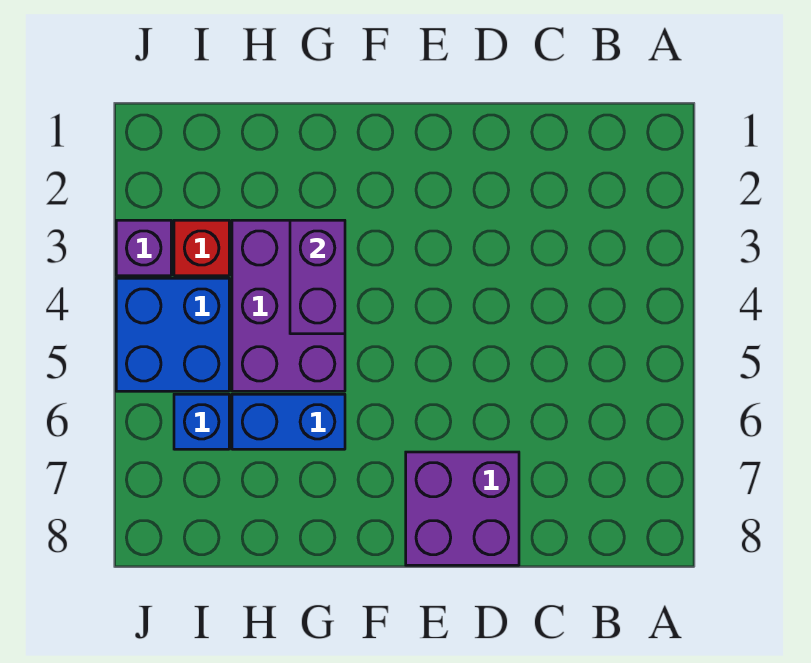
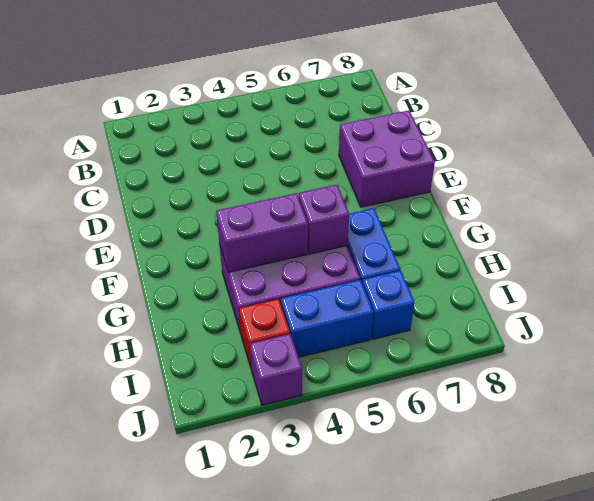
none -> purple 1x1 brick [299,185,349,254]
blue 2x2 brick [116,278,229,391] -> blue 1x2 brick [281,280,374,357]

